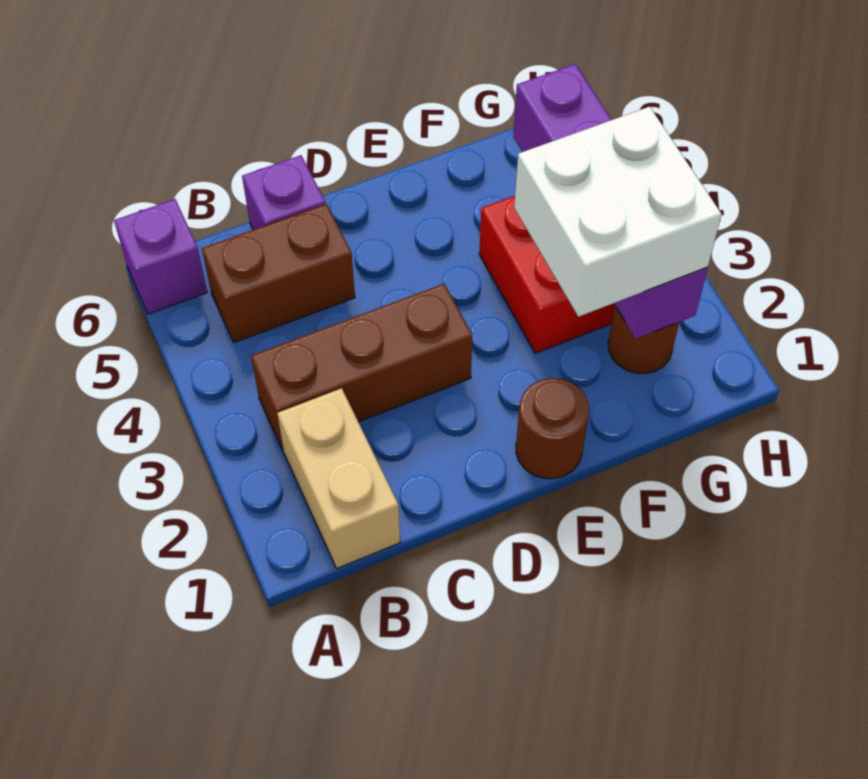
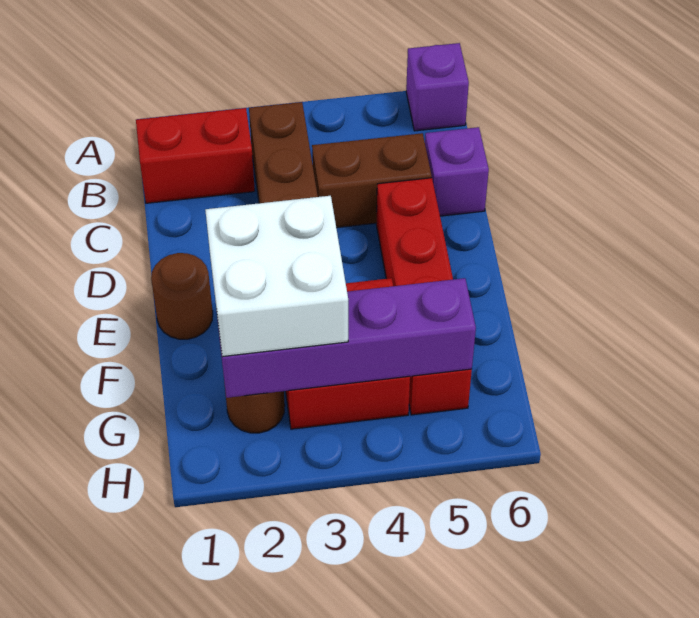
tan 1x2 brick [277,388,400,568] -> red 1x2 brick [136,108,255,203]
brown 1x2 brick [202,204,355,342] -> brown 1x2 brick turned to [312,133,432,228]
none -> red 1x4 brick [376,178,472,415]

